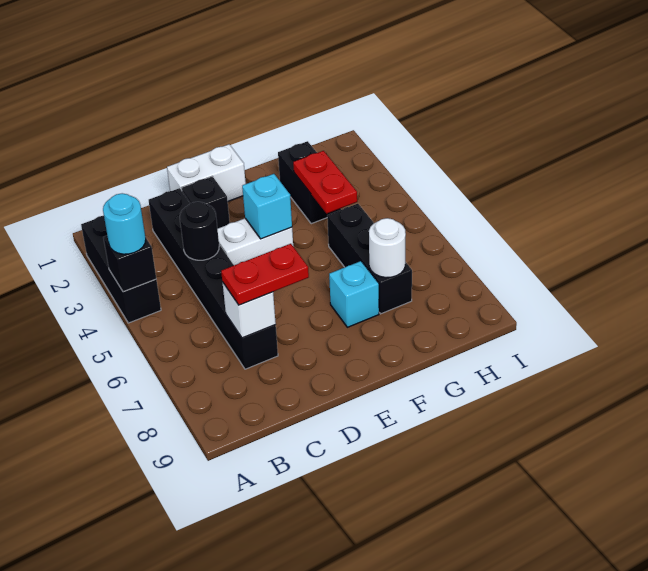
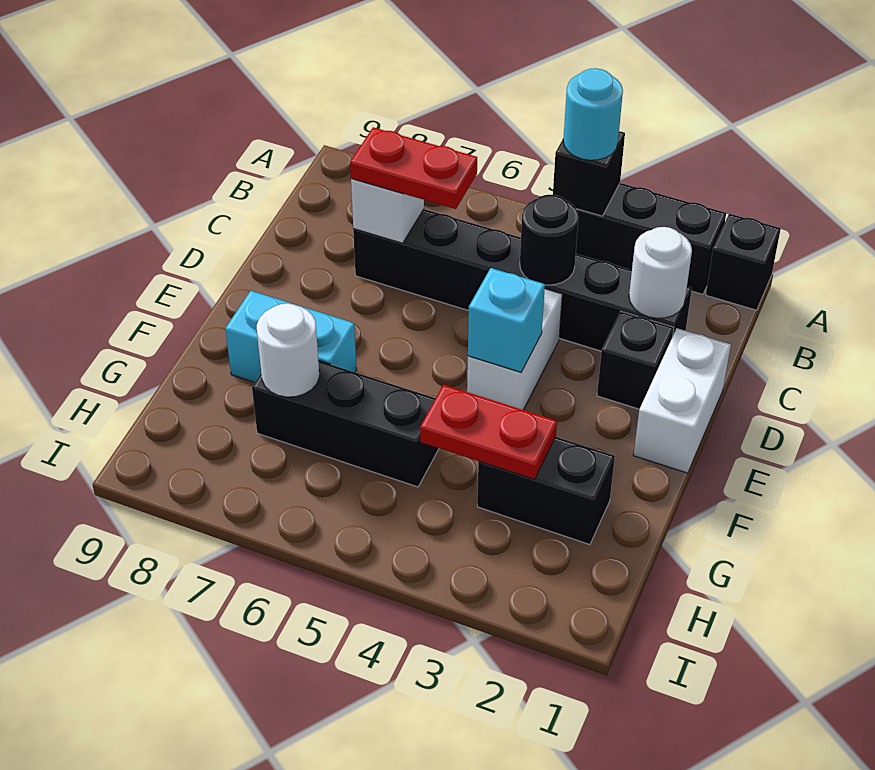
none -> black 1x1 brick [706,214,781,310]
none -> white 1x1 round brick [629,227,692,318]
red 1x2 plate [221,244,309,305] -> red 1x2 plate turned to [350,127,477,209]
cyan 1x1 brick [329,261,379,327] -> cyan 1x2 brick [225,291,357,382]

